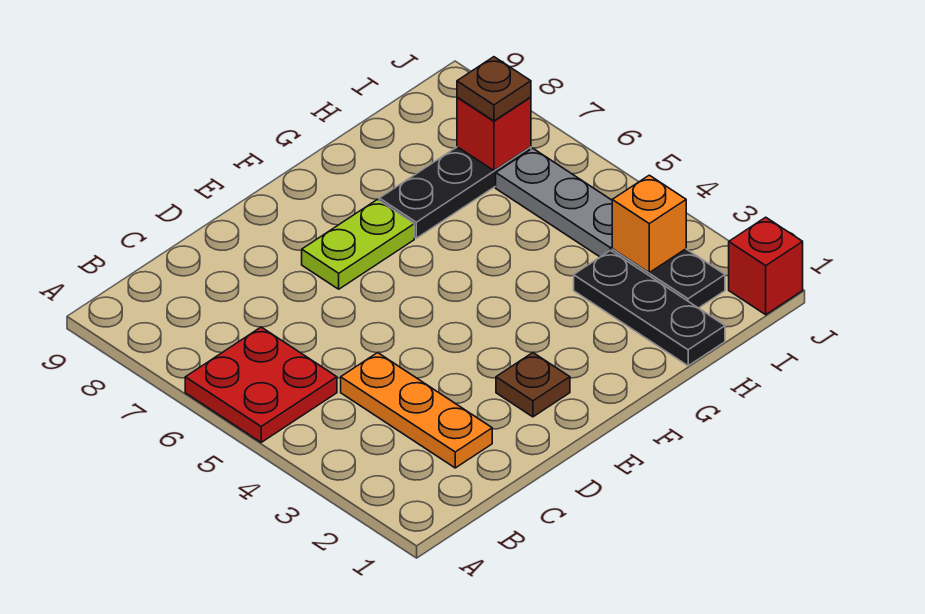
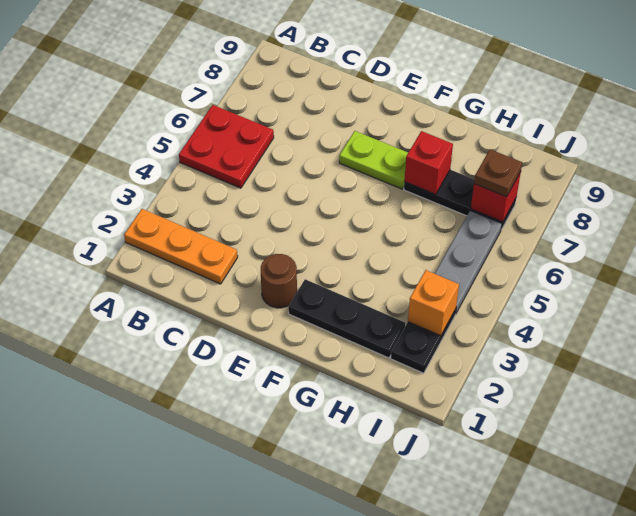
orange 1x3 plate [341,353,492,468] -> orange 1x3 plate turned to [124,209,238,284]
brown 1x1 plate [496,353,570,417] -> brown 1x1 round brick [261,254,297,308]
black 1x3 plate [574,250,725,366] -> black 1x3 plate turned to [288,279,405,358]
red 1x1 brick [729,217,803,315] -> red 1x1 brick moved to [404,131,453,194]

